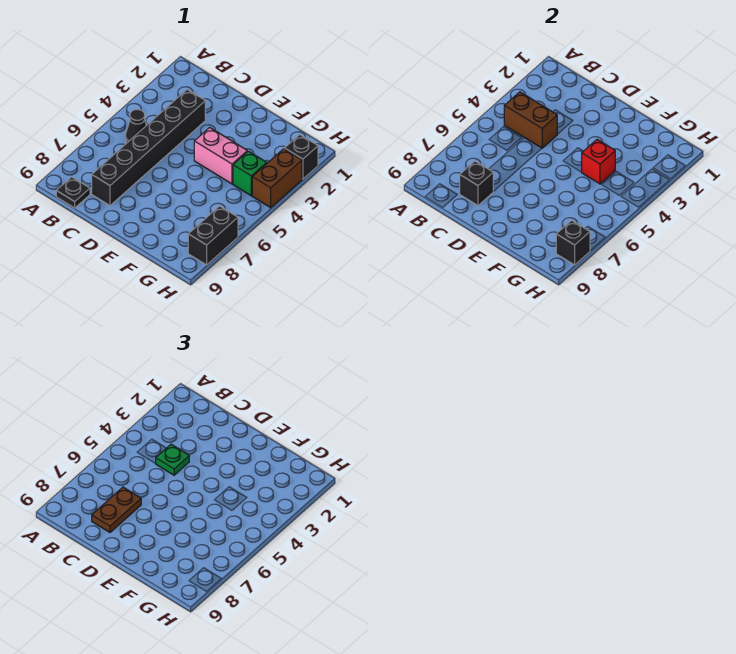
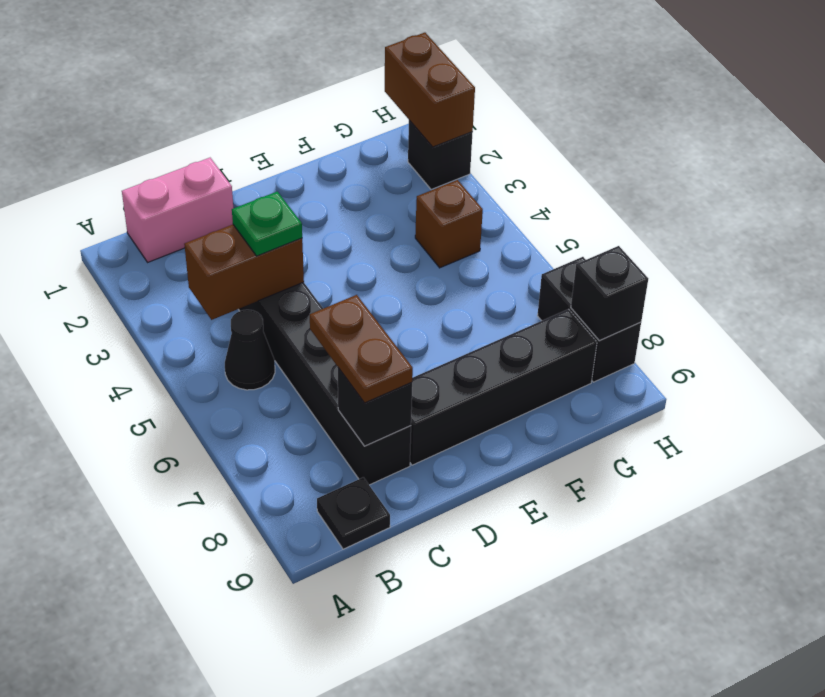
none -> black 1x4 brick [410,309,597,465]
pink 1x2 brick [194,128,247,184] -> pink 1x2 brick moved to [122,158,233,262]
red 1x1 brick [582,140,615,184] -> none
green 1x1 brick [233,151,267,196] -> brown 1x1 brick [415,180,483,268]
brown 1x2 brick [252,149,302,208] -> brown 1x2 brick moved to [385,33,475,147]

